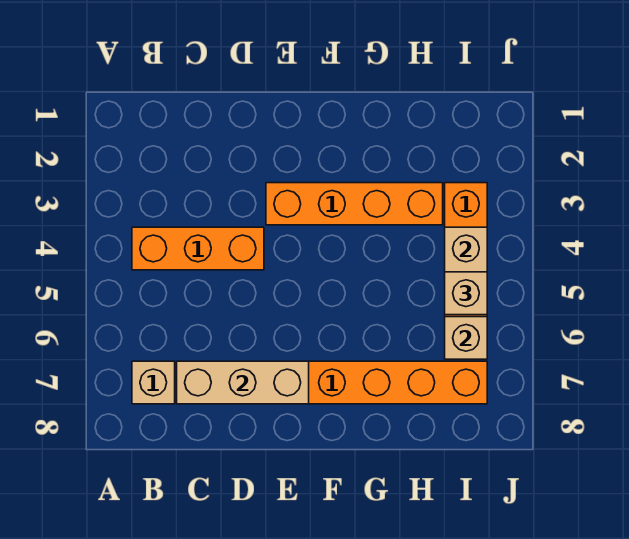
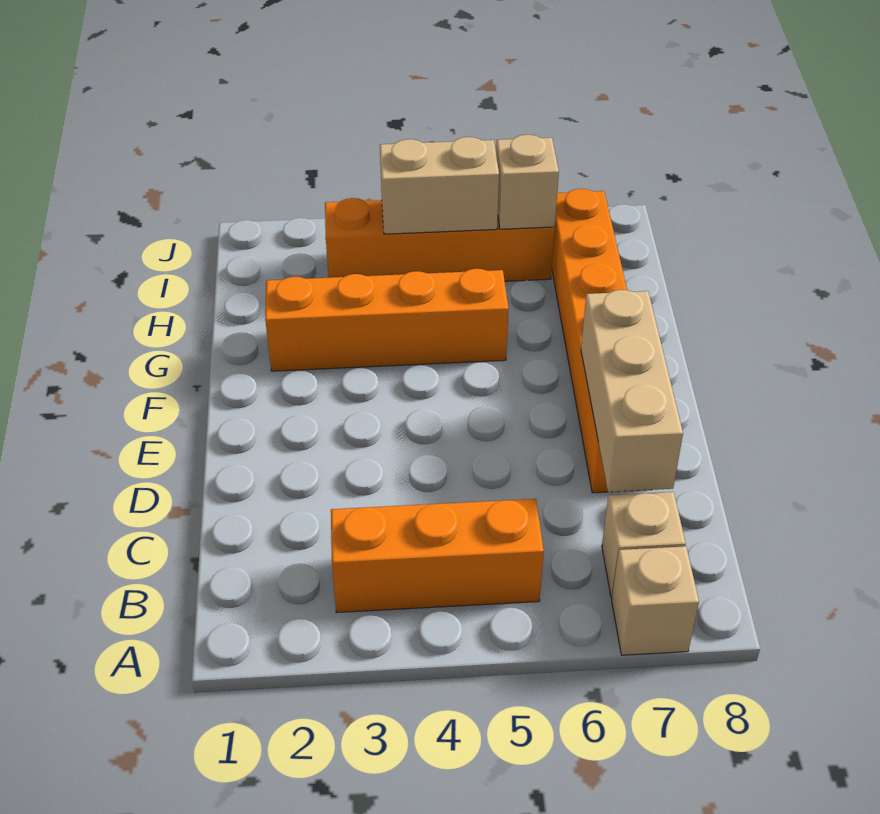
orange 1x3 brick [132,227,264,270] -> orange 1x3 brick turned to [331,499,544,613]
orange 1x4 brick [266,183,443,225] -> orange 1x4 brick turned to [265,269,508,371]
tan 1x1 brick [445,272,487,315] -> tan 1x1 brick moved to [612,546,699,655]

